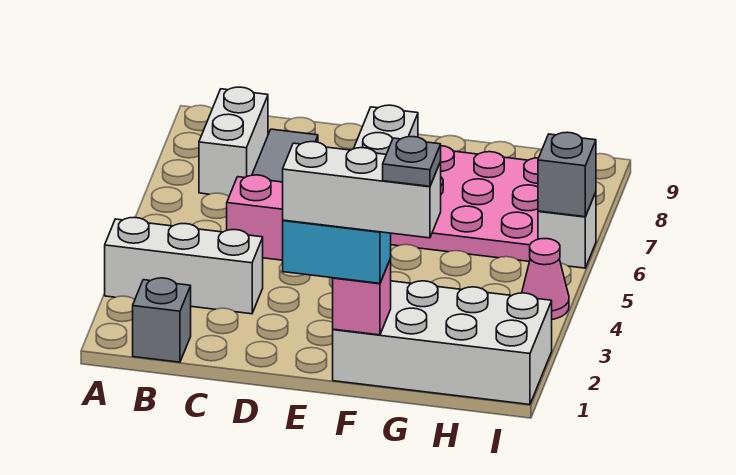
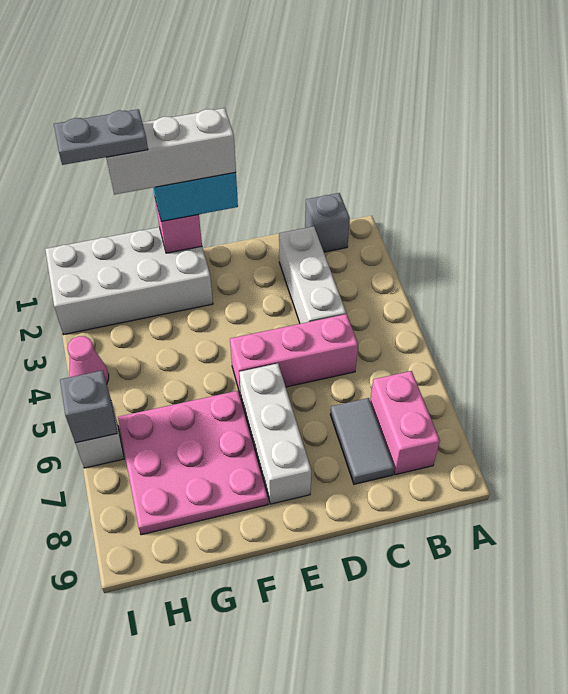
white 1x3 brick [105,217,263,314] -> white 1x3 brick turned to [279,226,346,324]
white 1x2 brick [199,87,268,196] -> pink 1x2 brick [370,371,440,475]
grey 1x1 plate [383,137,441,186] -> grey 1x2 plate [54,109,148,165]

